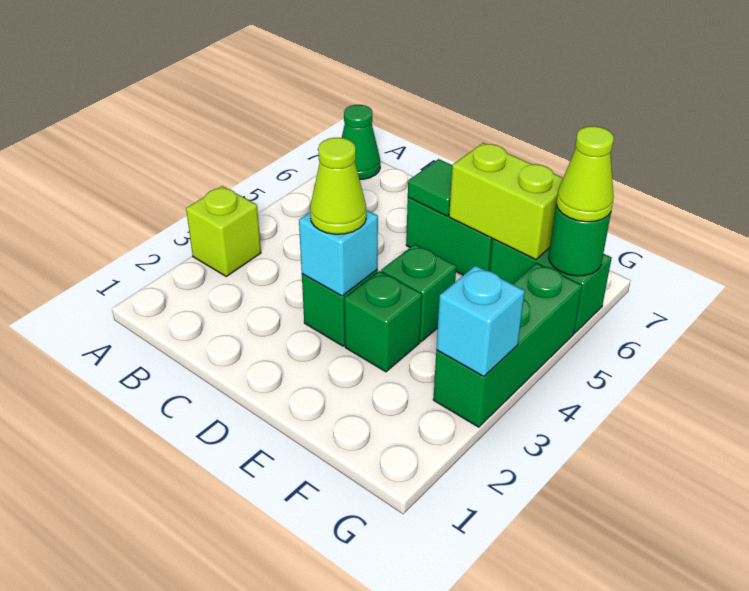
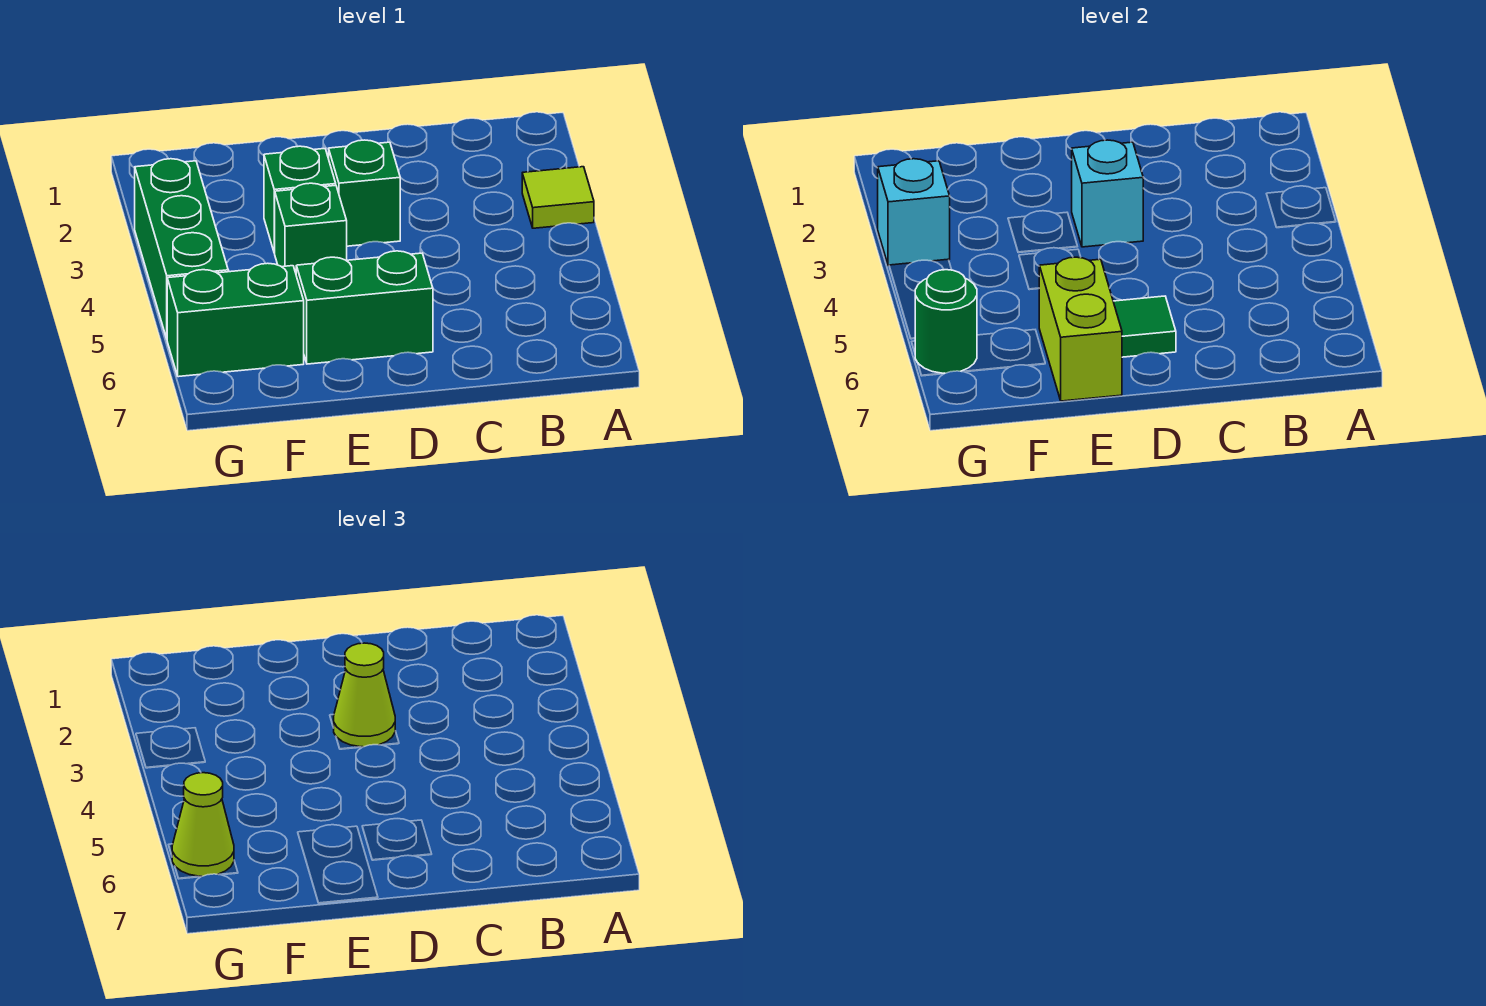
lime 1x1 brick [186,186,261,276] -> lime 1x1 tile [522,167,594,228]
green 1x1 cone [342,105,380,180] -> none
lime 1x2 brick [449,143,563,260] -> lime 1x2 brick turned to [1039,257,1122,401]

